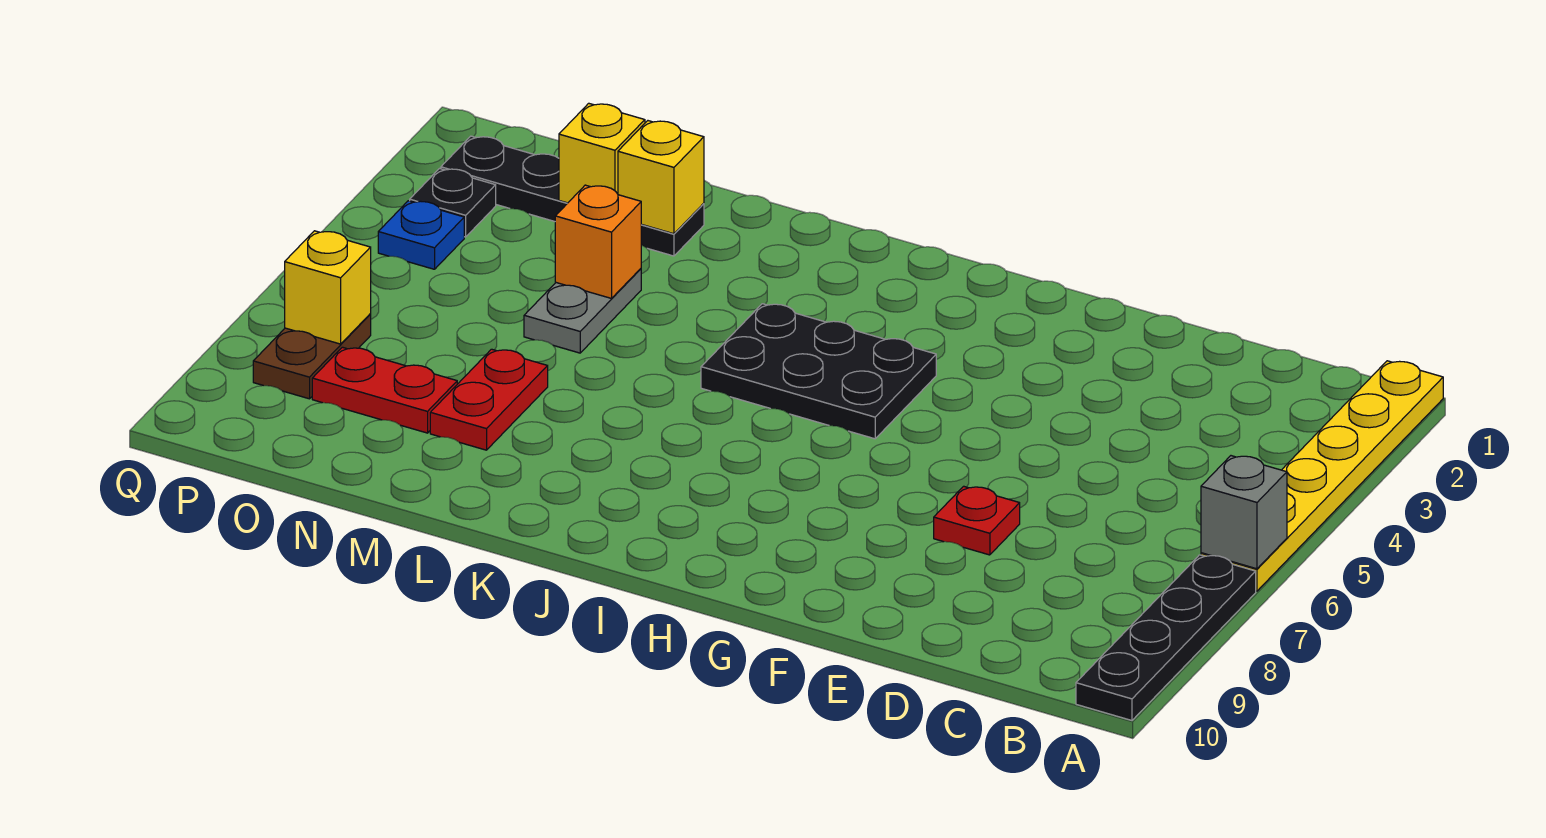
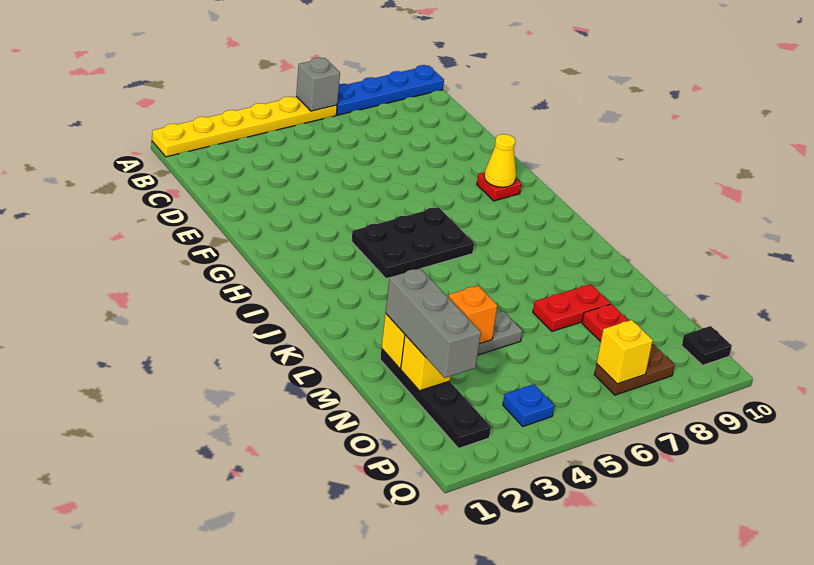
black 1x4 plate [1076,555,1256,720] -> blue 1x4 plate [336,65,444,115]
red 1x1 plate [934,486,1020,555] -> red 1x1 plate moved to [477,172,521,201]
none -> yellow 1x1 cone [484,134,516,187]
black 2x3 plate [701,304,936,439] -> black 2x3 plate turned to [351,207,474,279]
none -> grey 1x3 brick [386,268,481,378]
black 1x1 plate [410,169,496,237] -> black 1x1 plate moved to [682,326,732,365]

